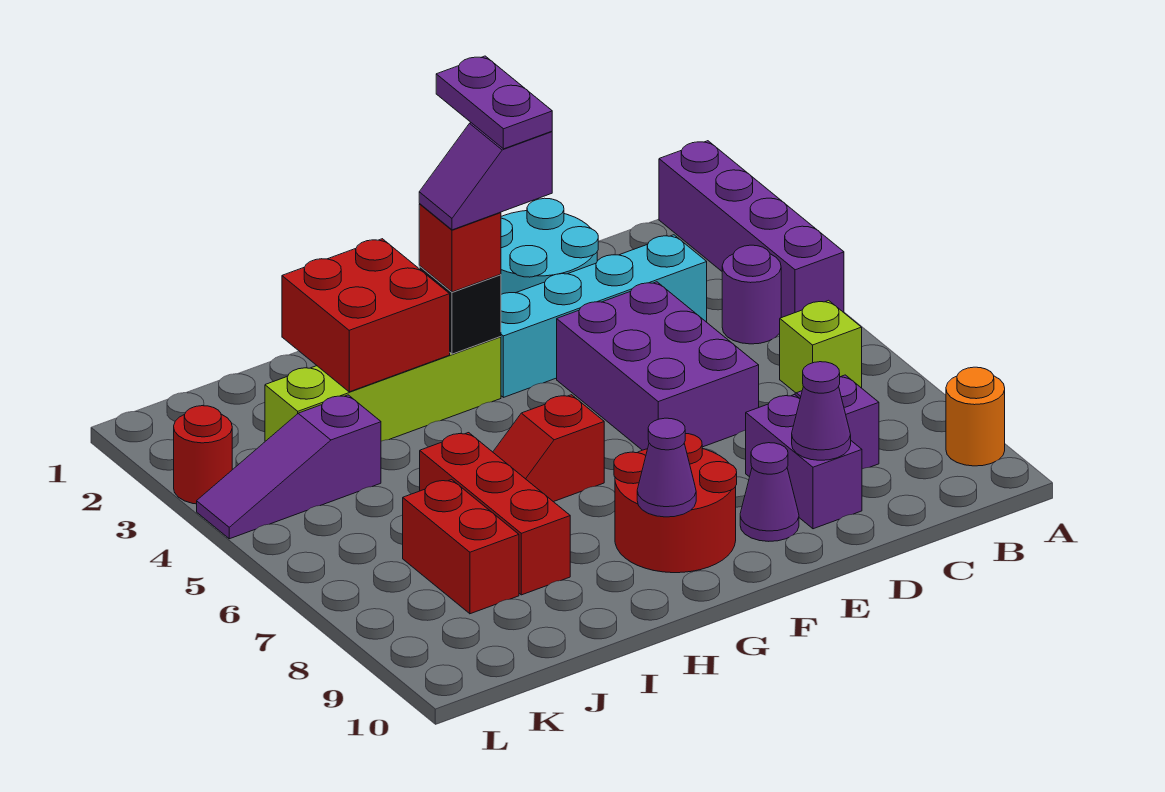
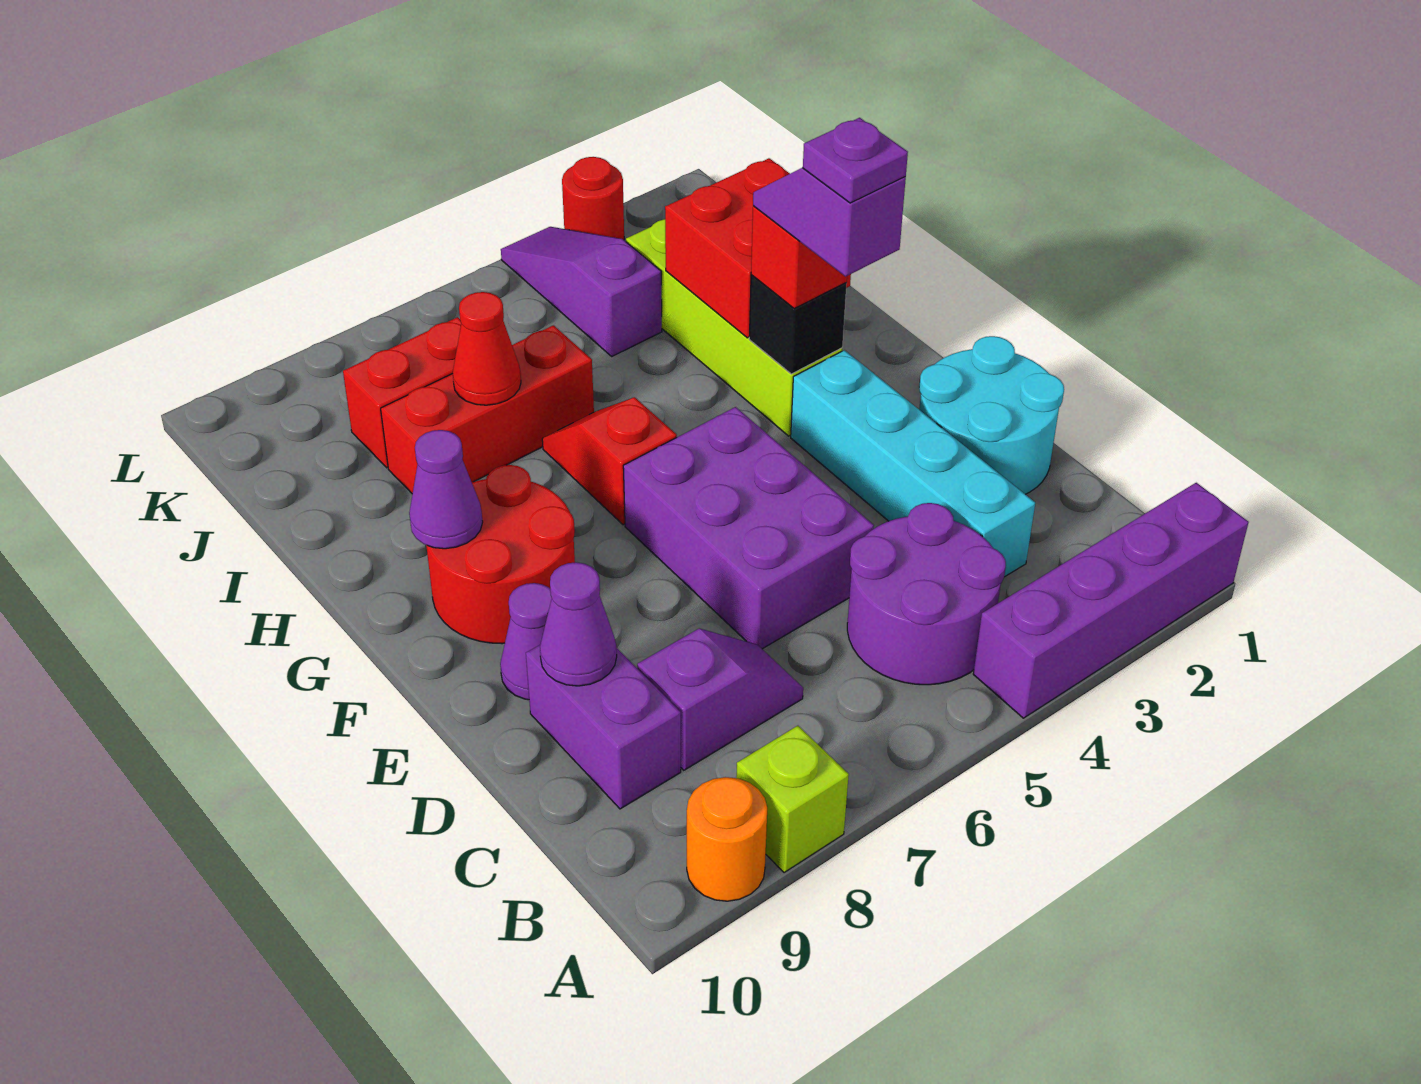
purple 1x1 round brick [722,245,781,344] -> purple 2x2 round brick [847,503,1006,685]
lime 1x1 brick [780,300,862,393] -> lime 1x1 brick moved to [736,726,849,873]
purple 2x3 brick [557,282,759,450] -> purple 2x3 brick turned to [623,407,874,649]
purple 1x2 brick [746,395,862,529] -> purple 1x2 brick turned to [526,645,681,809]
purple 1x2 plate [436,56,552,149] -> purple 1x1 plate [803,118,908,203]
none -> red 1x1 cone [453,292,521,405]

